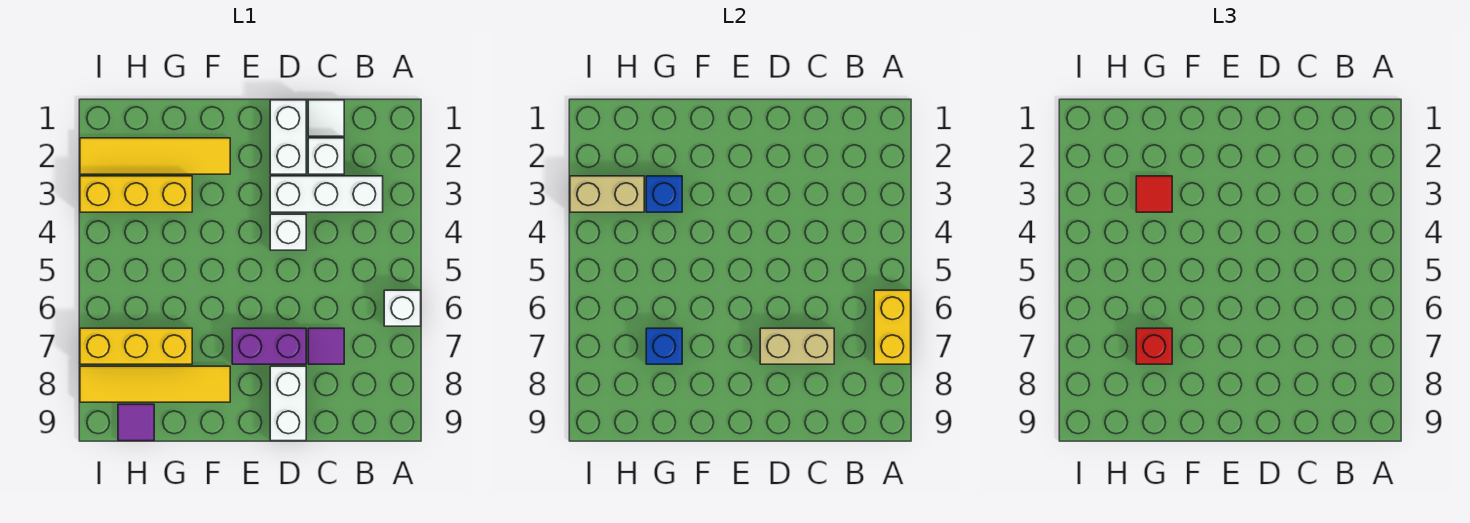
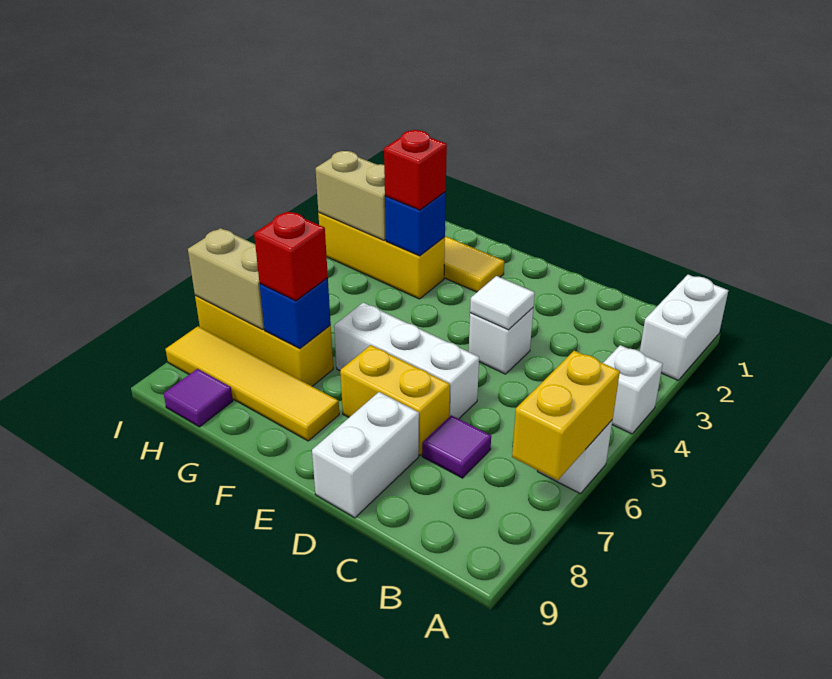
white 1x3 brick [270,176,383,212] -> white 1x3 brick moved to [334,303,479,419]
white 1x1 tile [308,100,344,136] -> white 1x1 tile moved to [470,276,535,330]
white 1x1 brick [308,138,344,174] -> white 1x1 brick moved to [603,345,663,434]
tan 1x2 brick [760,328,834,364] -> tan 1x2 brick moved to [188,228,264,330]
white 1x2 brick [270,100,306,174] -> white 1x2 brick moved to [640,275,728,380]
purple 1x2 brick [232,328,306,364] -> yellow 1x2 brick [340,345,450,455]
red 1x1 tile [1136,176,1172,212] -> red 1x1 brick [384,130,447,210]

